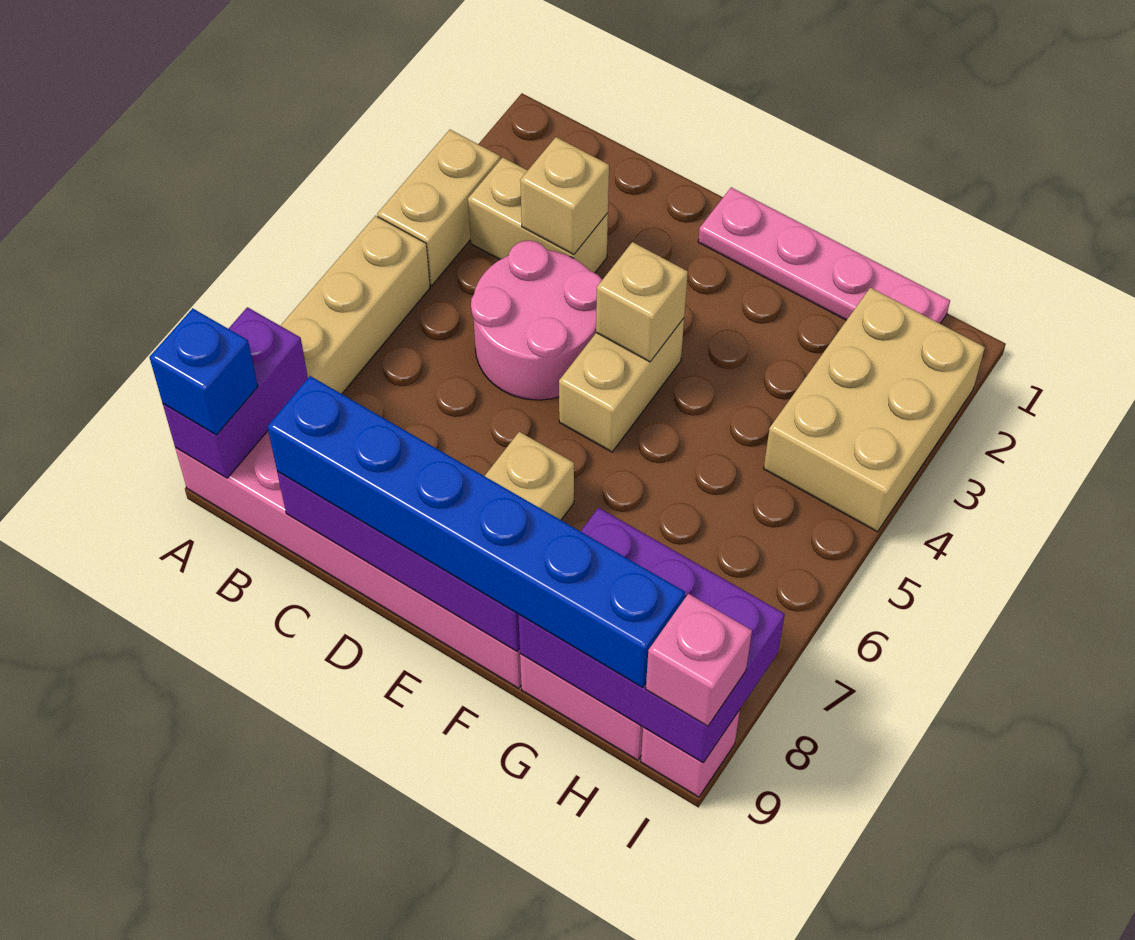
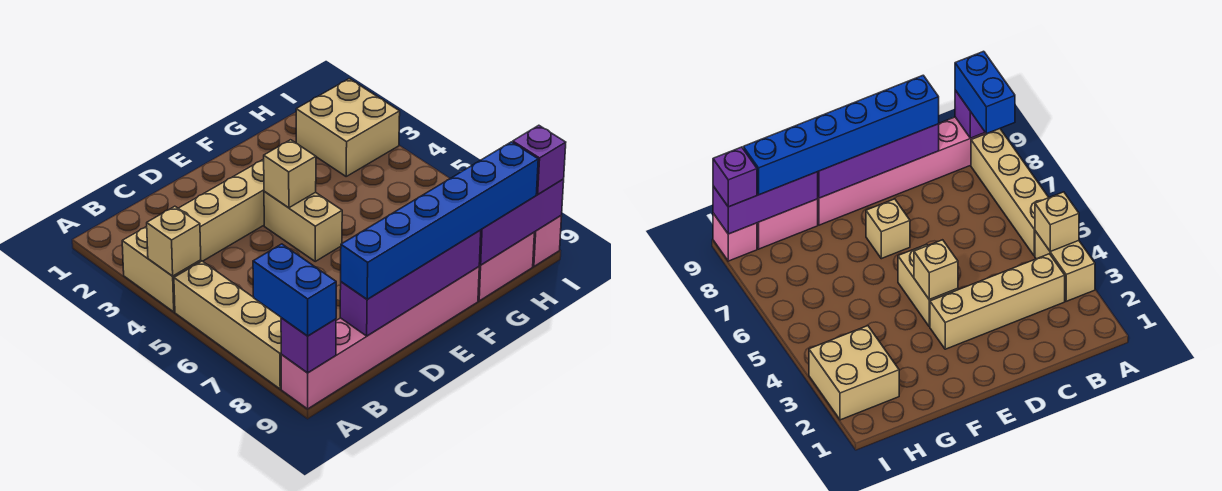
purple 1x2 brick [163,307,308,478] -> purple 1x1 brick [281,318,336,373]
blue 1x1 brick [149,308,258,435] -> blue 1x2 brick [253,244,336,336]
tan 1x2 brick [468,157,608,273] -> tan 1x4 brick [178,159,264,261]
tan 1x1 brick [520,137,609,255] -> tan 1x1 brick moved to [147,206,201,276]
pink 2x2 round brick [471,241,602,400] -> none
pink 1x4 plate [698,187,950,324] -> none
purple 2x3 brick [518,508,785,763] -> purple 1x3 brick [479,179,564,265]
tan 2x3 brick [764,288,985,532] -> tan 2x2 brick [296,79,400,176]
pink 1x1 brick [646,594,752,726] -> purple 1x1 brick [513,125,566,194]

